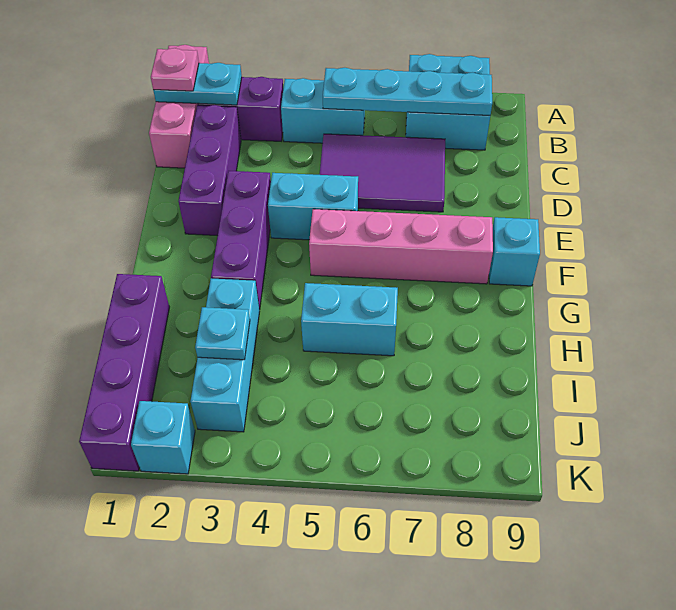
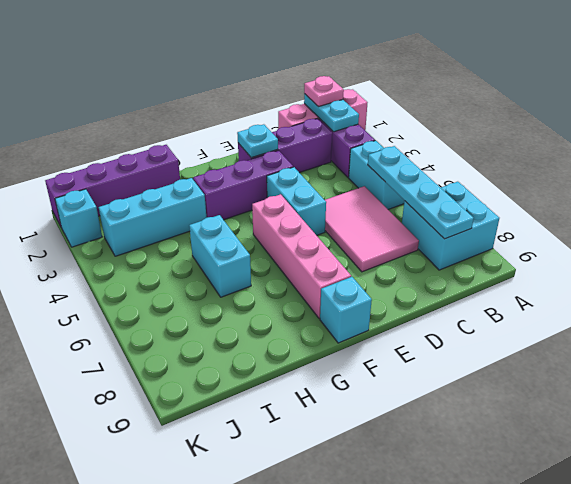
purple 2x3 tile [319,134,445,212] -> pink 2x3 tile [325,186,419,272]
cyan 1x1 plate [195,307,250,360] -> cyan 1x1 plate moved to [237,124,278,158]

